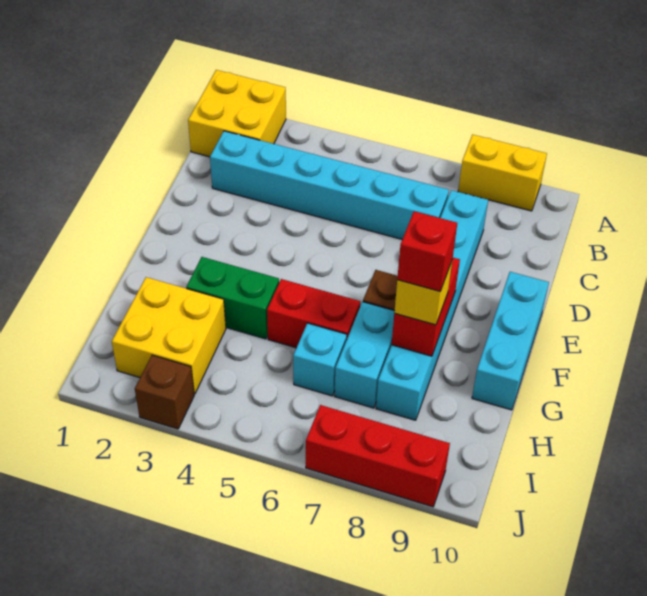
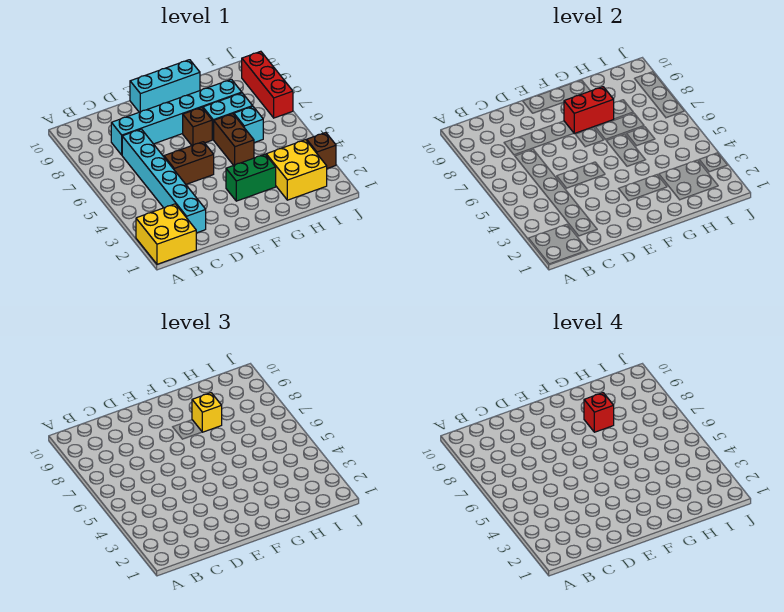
yellow 1x2 brick [458,135,547,211] -> none
none -> brown 1x2 brick [164,142,214,184]
green 1x2 brick [186,257,279,339] -> green 1x2 brick turned to [226,154,276,201]
red 1x2 brick [267,279,360,348] -> brown 1x2 brick [214,114,254,165]

